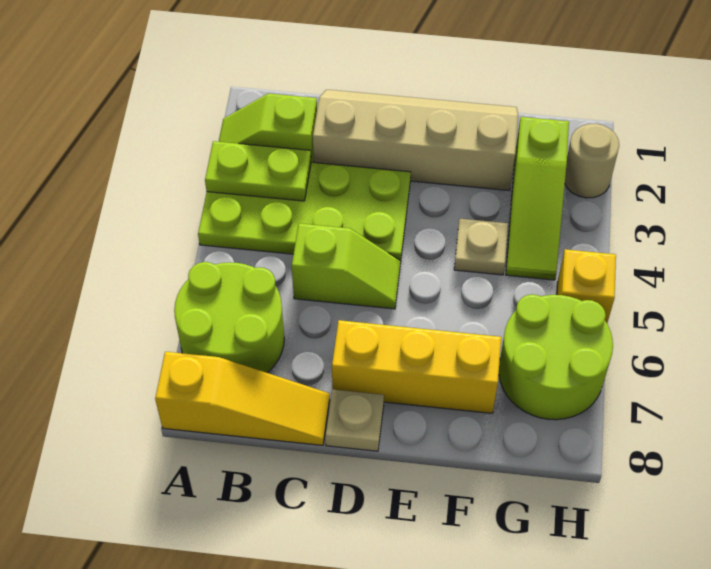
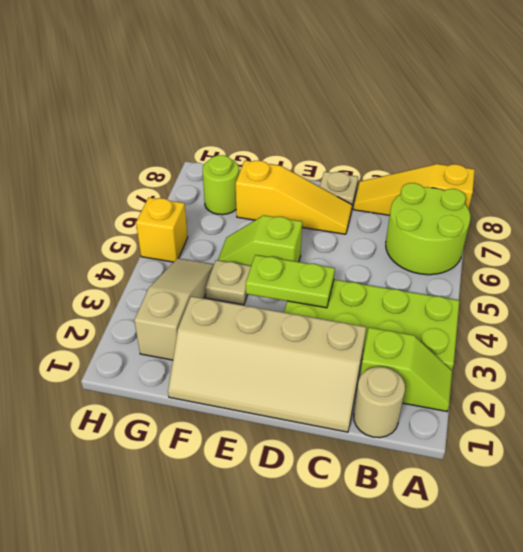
lime 1x2 plate [205,141,311,201] -> lime 1x2 plate moved to [246,255,335,308]
lime 1x2 slope [292,223,400,309] -> lime 1x2 slope moved to [218,215,302,266]
yellow 1x3 brick [332,320,501,413] -> yellow 1x3 slope [236,160,352,234]
lime 1x3 slope [506,117,569,280] -> tan 1x3 slope [134,258,214,360]
lime 2x2 round brick [499,294,613,420] -> lime 1x1 round brick [203,155,239,215]
tan 1x1 round brick [565,124,619,198] -> tan 1x1 round brick moved to [354,367,405,438]

